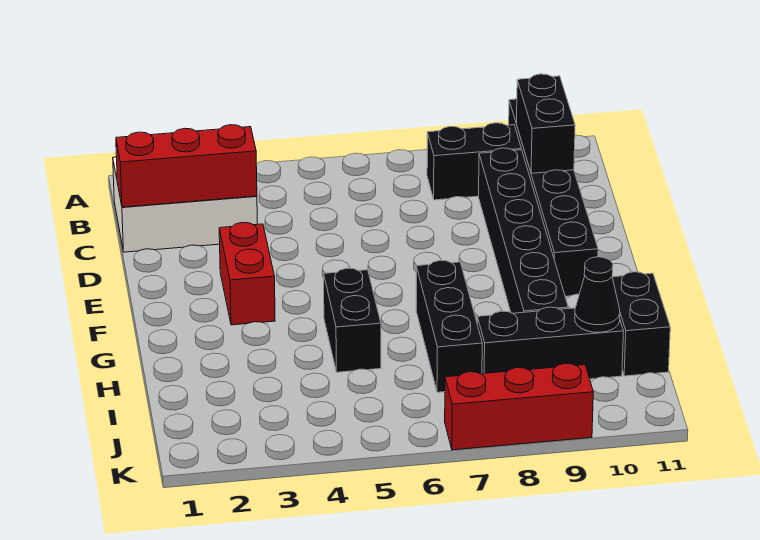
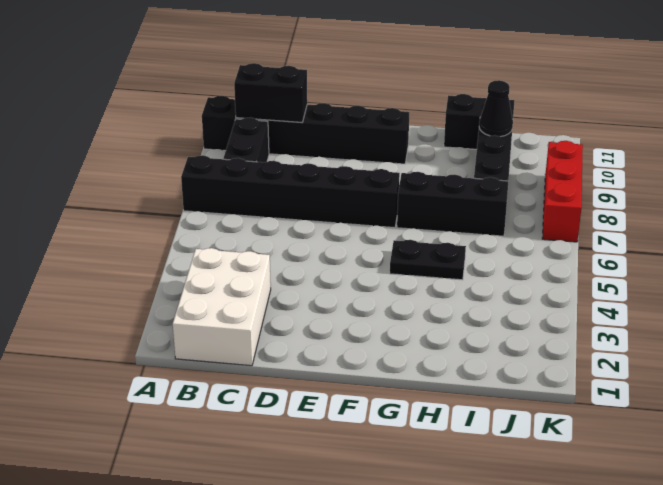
red 1x3 brick [116,125,257,207] -> none
black 1x6 brick [479,148,568,313] -> black 1x6 brick moved to [181,155,400,228]
red 1x2 brick [219,222,275,325] -> none
black 1x2 brick [324,268,381,372] -> black 1x2 plate [390,240,466,280]

